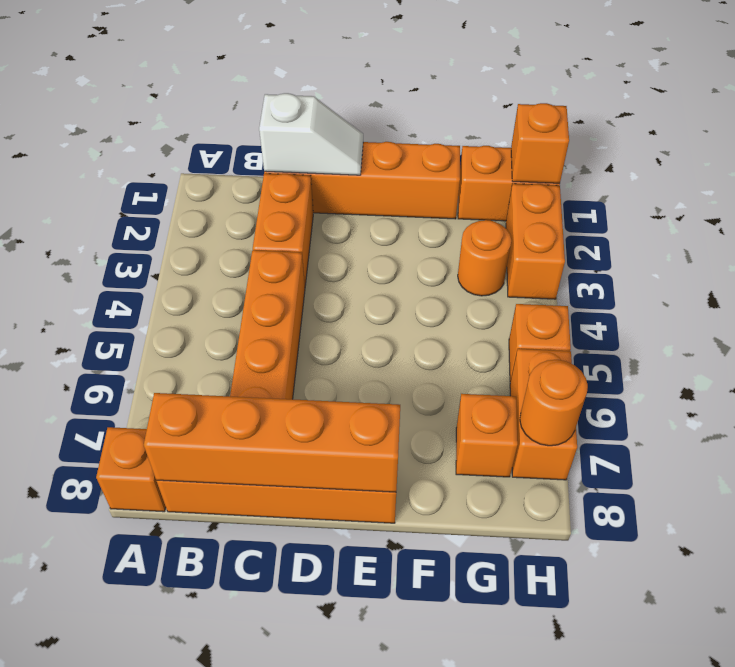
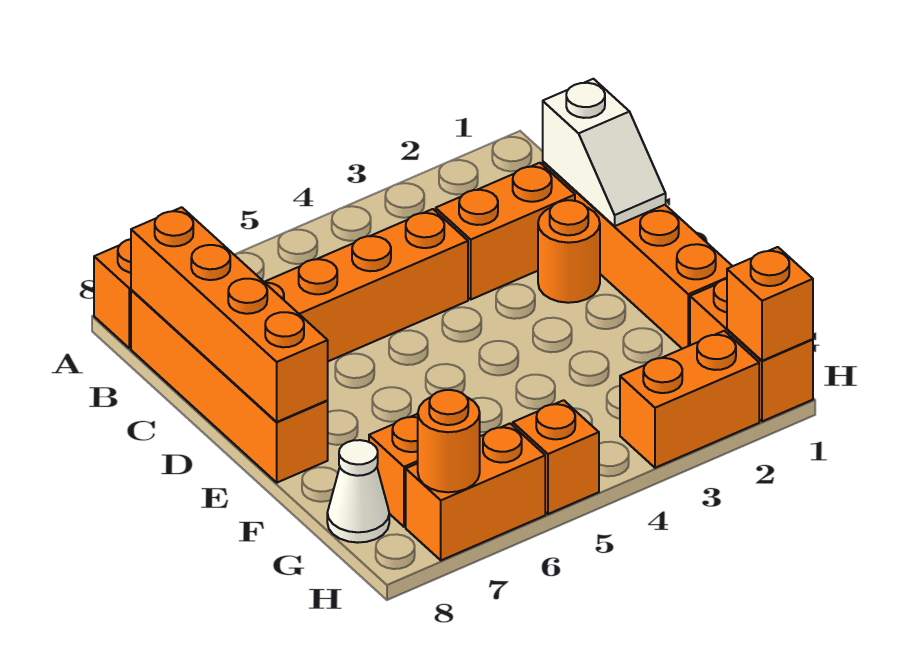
orange 1x1 round brick [458,220,511,296] -> orange 1x1 round brick moved to [538,200,600,303]
none -> white 1x1 cone [327,440,389,543]

